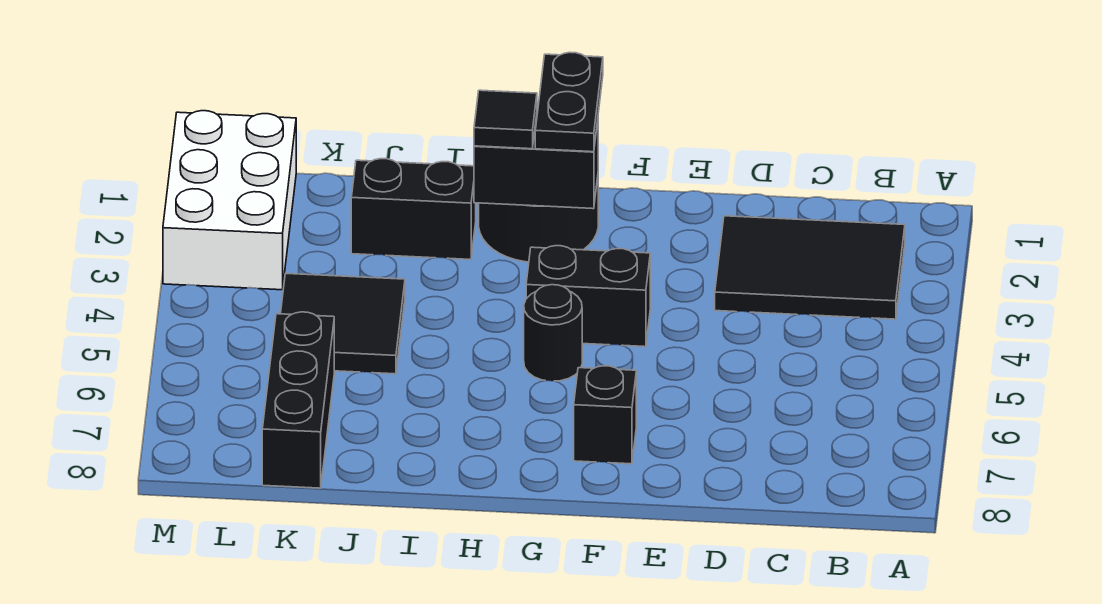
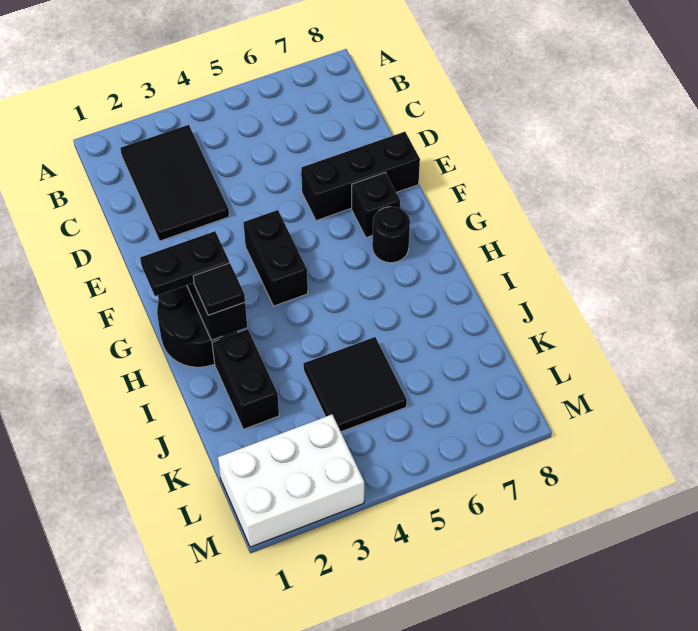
black 1x1 round brick [524,285,582,381] -> black 1x1 round brick moved to [372,207,410,263]
black 1x3 brick [262,312,334,488] -> black 1x3 brick moved to [301,132,420,221]

